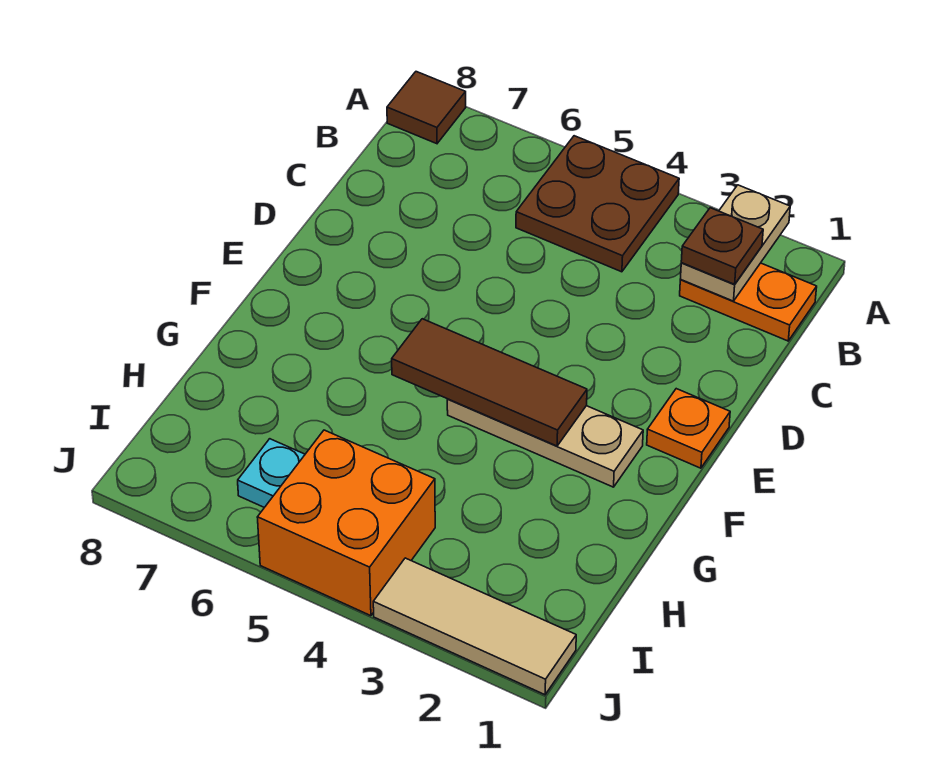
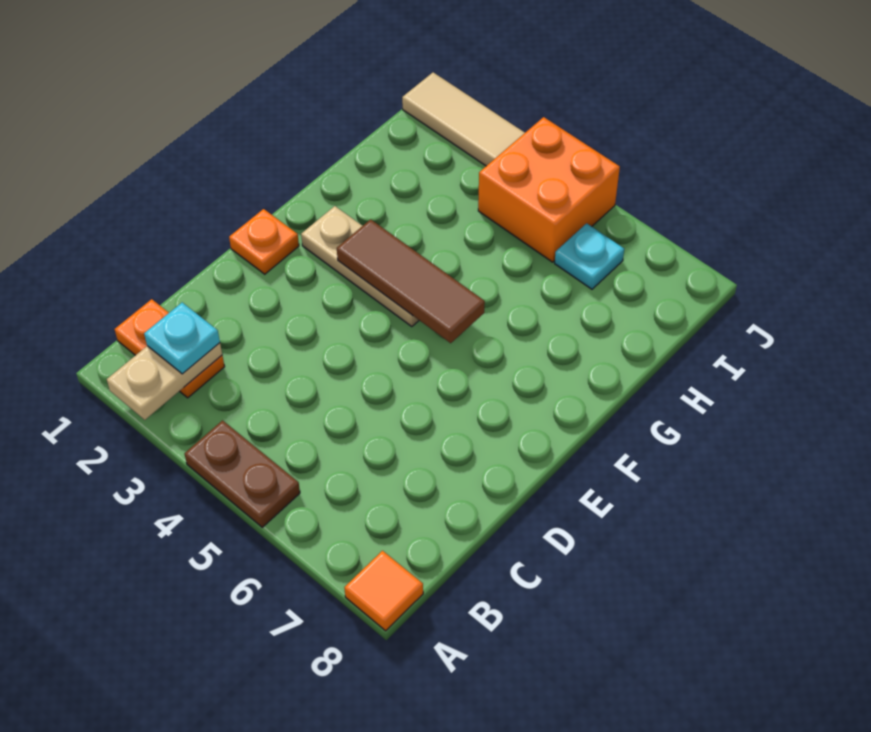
brown 2x2 plate [516,136,679,272] -> brown 1x2 plate [184,420,300,527]
brown 1x1 tile [387,72,466,144] -> orange 1x1 tile [344,551,423,631]
brown 1x1 plate [681,208,763,284] -> cyan 1x1 plate [144,303,220,374]

